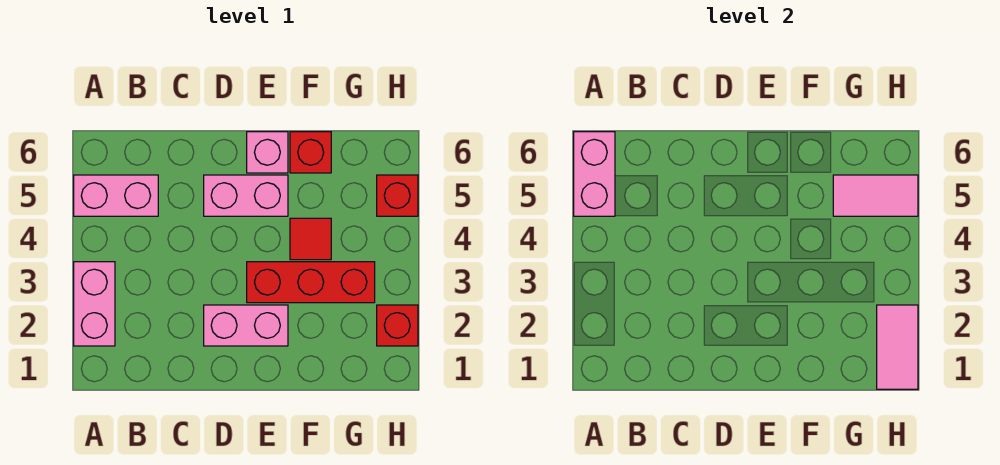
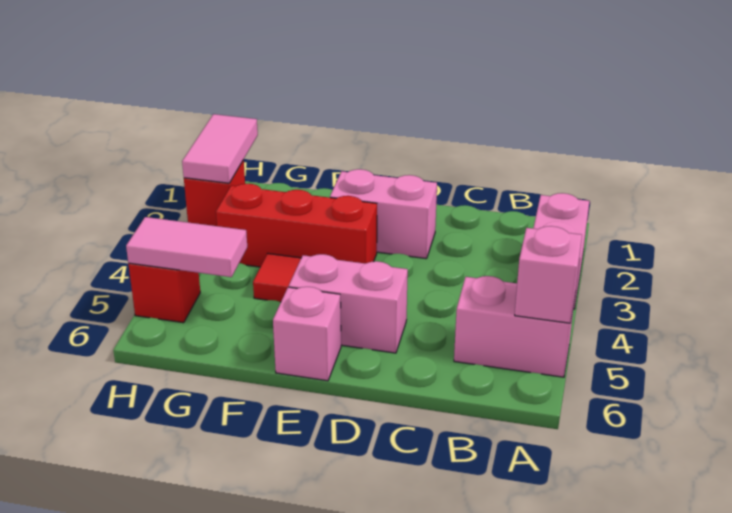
pink 1x2 brick [574,132,615,216] -> pink 1x1 brick [515,226,582,323]
red 1x1 brick [290,132,331,173] -> none

